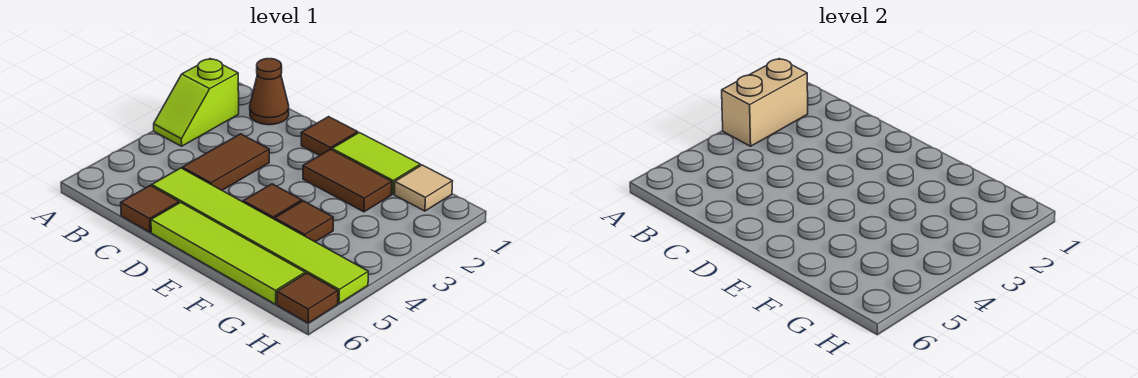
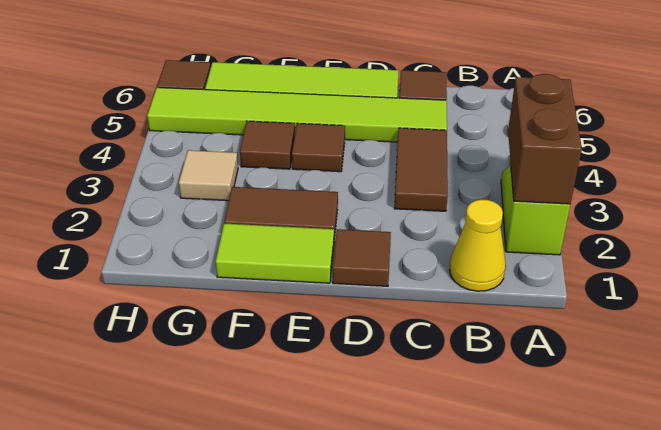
tan 1x2 brick [722,59,808,146] -> brown 1x2 brick [508,74,582,204]
brown 1x1 cone [250,59,289,125] -> yellow 1x1 cone [449,200,506,291]
tan 1x1 tile [394,165,453,211] -> tan 1x1 tile moved to [179,150,238,201]

